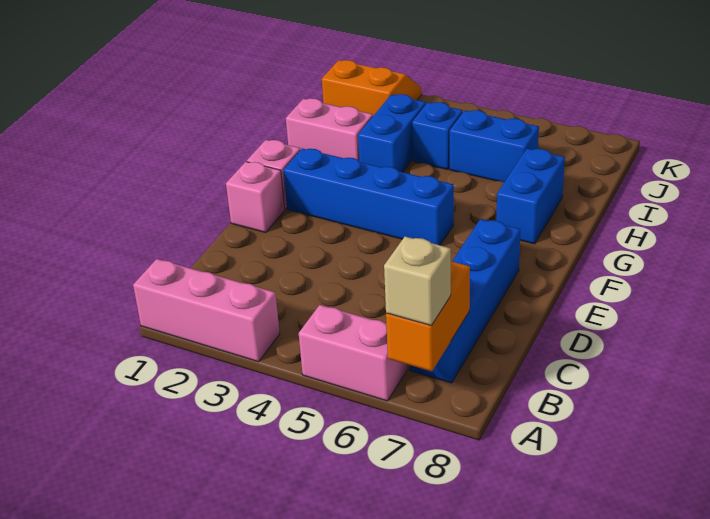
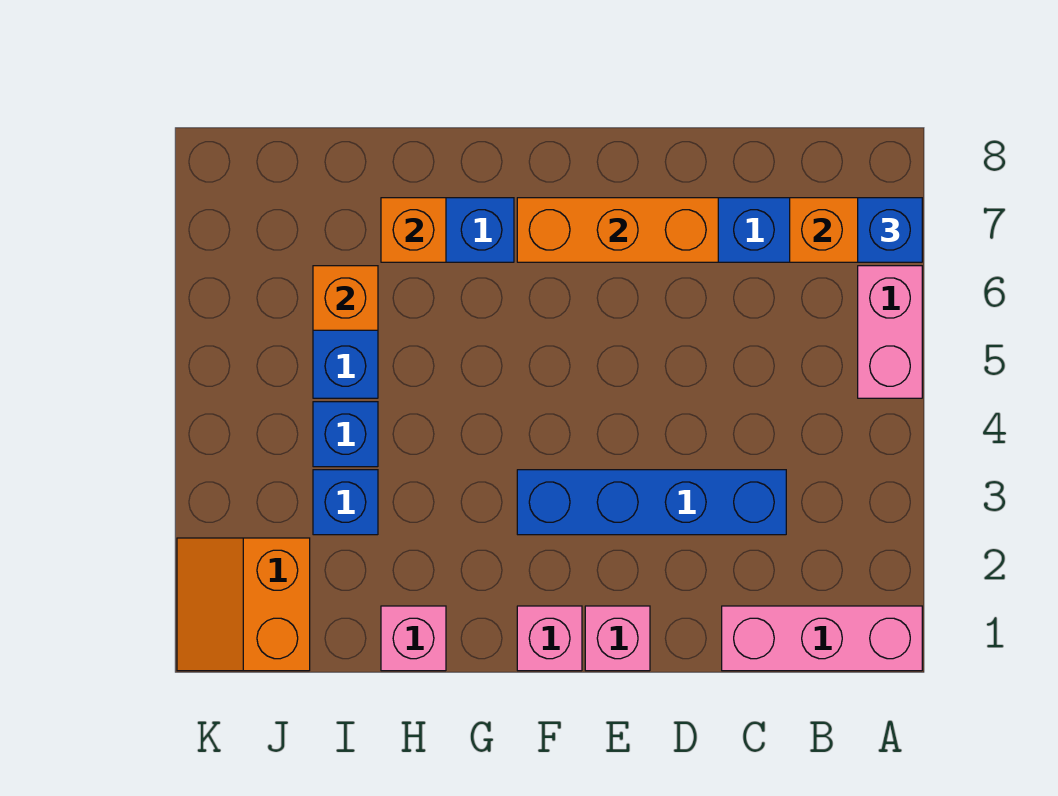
pink 1x3 brick [133,259,280,362] -> pink 1x3 brick turned to [722,606,922,671]
tan 1x1 brick [384,237,451,326] -> blue 1x1 brick [858,198,922,262]
none -> orange 1x3 brick [517,198,718,262]
blue 1x4 brick [284,148,454,245] -> blue 1x4 brick turned to [517,470,786,535]
pink 1x2 brick [286,98,373,160] -> pink 1x1 brick [381,606,446,671]
blue 1x2 brick [358,94,426,172] -> blue 1x1 brick [313,470,378,535]
none -> orange 1x1 brick [381,198,446,262]
none -> orange 1x1 brick [313,266,378,330]

